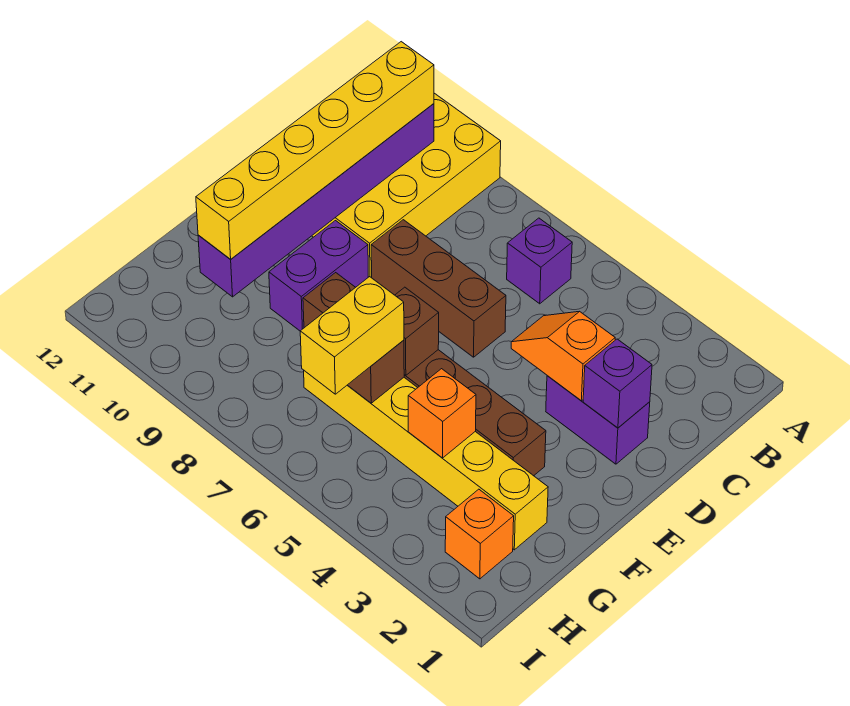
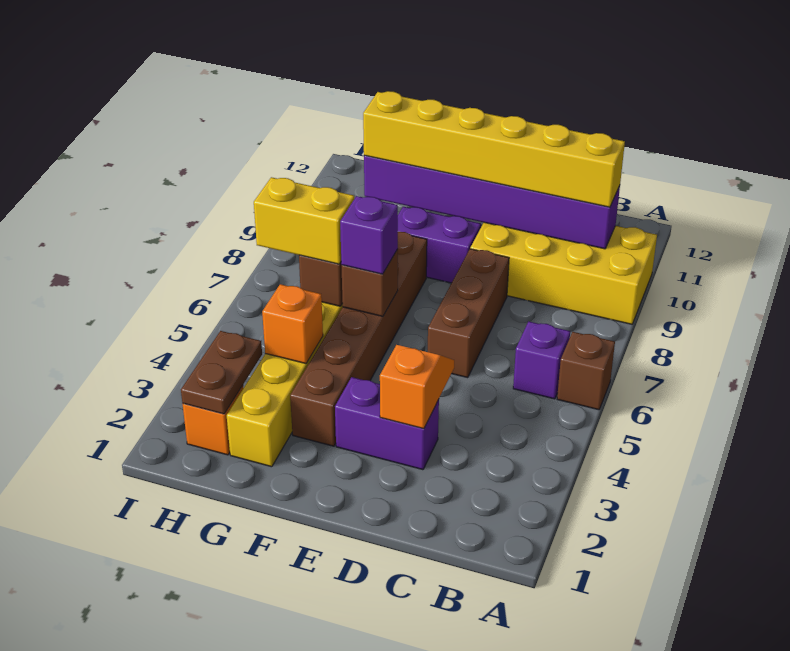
none -> brown 1x1 brick [557,332,615,410]
purple 1x2 brick [546,376,650,464] -> purple 1x2 brick turned to [335,377,439,470]
purple 1x1 brick [583,339,652,428] -> purple 1x1 brick moved to [340,196,398,274]
none -> brown 1x2 plate [181,331,262,414]

